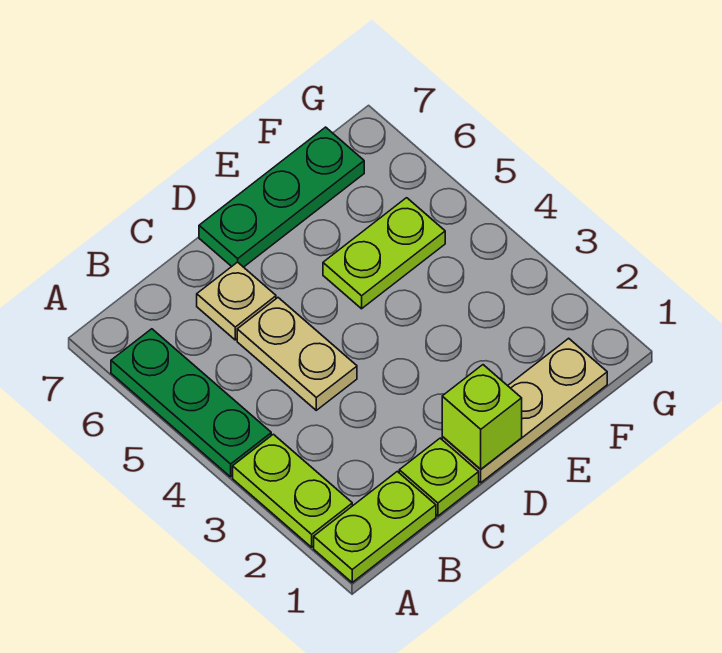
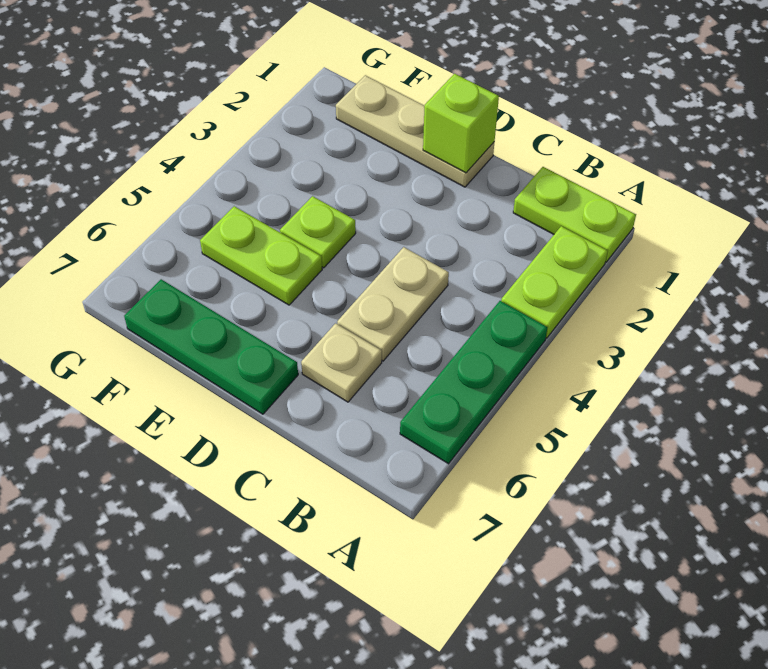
lime 1x1 plate [399,438,479,516] -> lime 1x1 plate moved to [280,196,356,268]

